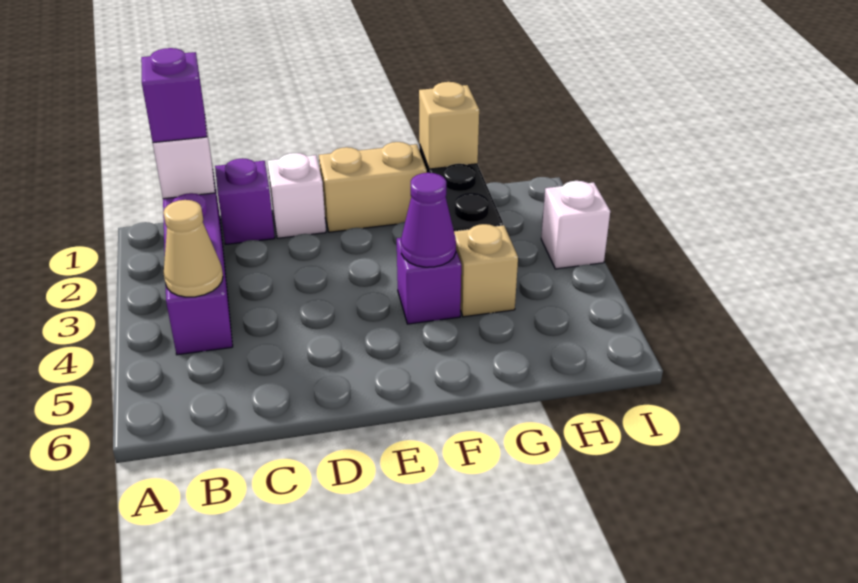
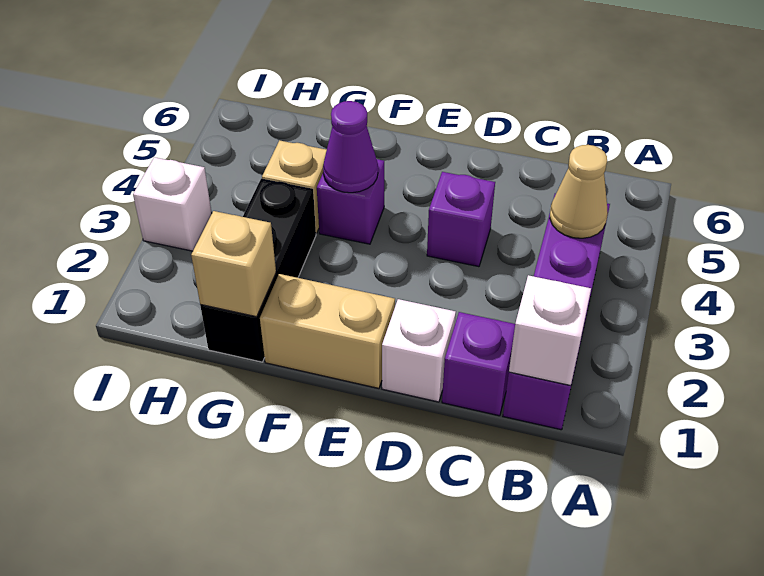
purple 1x1 brick [141,48,207,143] -> purple 1x1 brick moved to [427,172,495,267]

